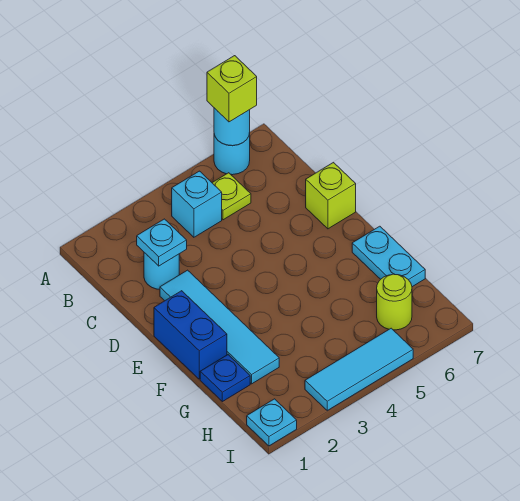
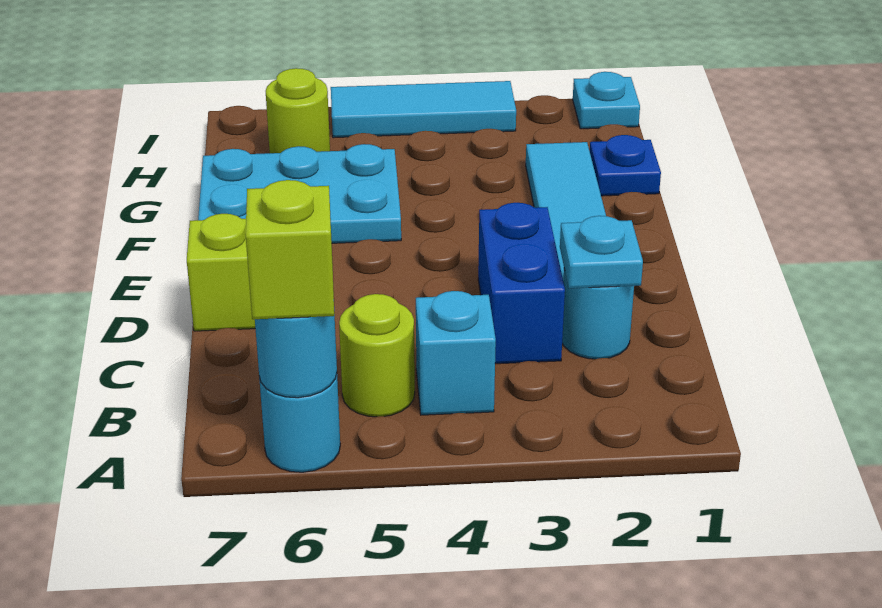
lime 1x1 plate [212,173,251,220] -> lime 1x1 round brick [339,294,415,417]
blue 1x2 brick [154,291,227,379] -> blue 1x2 brick moved to [478,203,565,364]
cyan 1x2 plate [352,226,425,287] -> cyan 2x3 plate [198,144,401,243]

